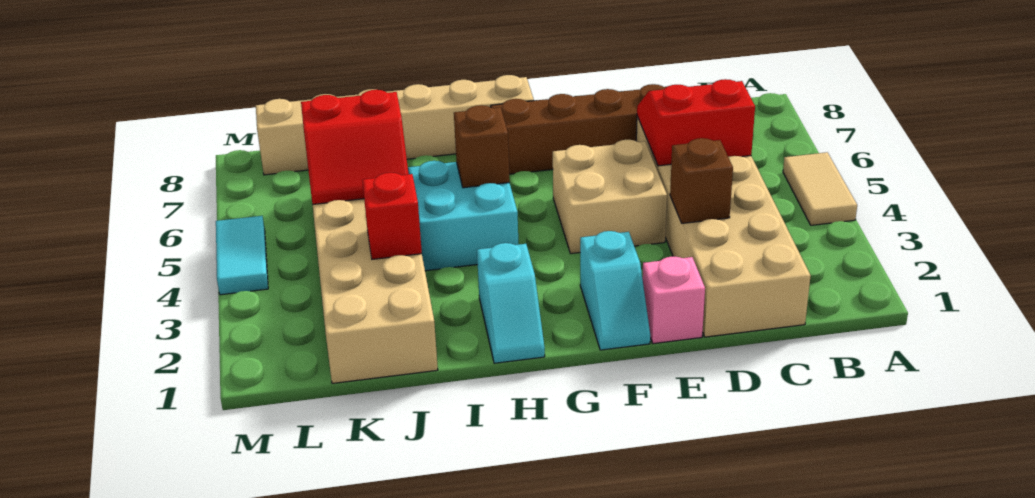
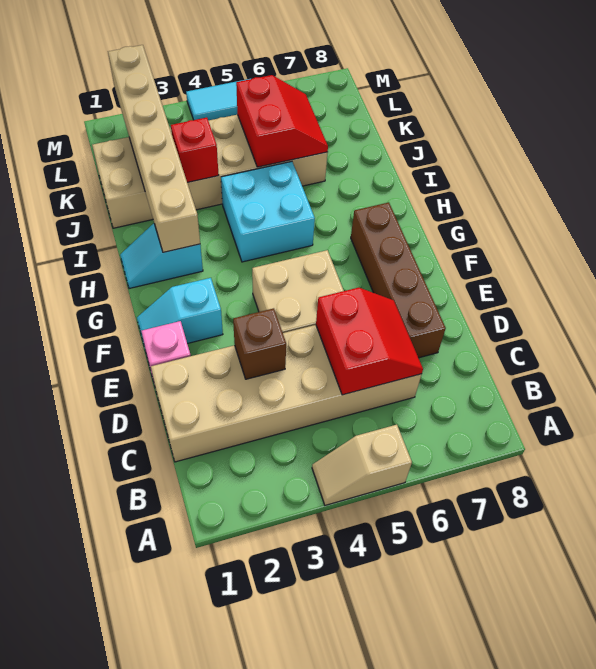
tan 1x2 tile [783,152,857,225] -> tan 1x2 slope [312,425,412,505]
tan 1x6 brick [256,75,534,175] -> tan 1x6 brick moved to [108,45,200,252]
brown 1x1 brick [454,105,510,188] -> none
red 2x2 slope [301,90,408,204] -> red 2x2 slope turned to [236,75,328,167]

